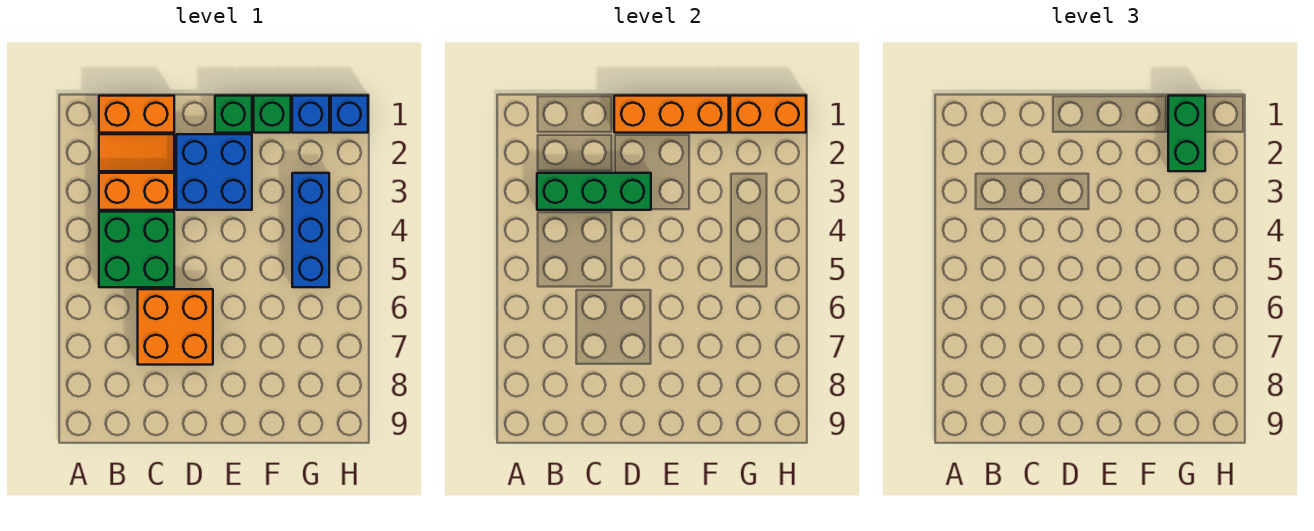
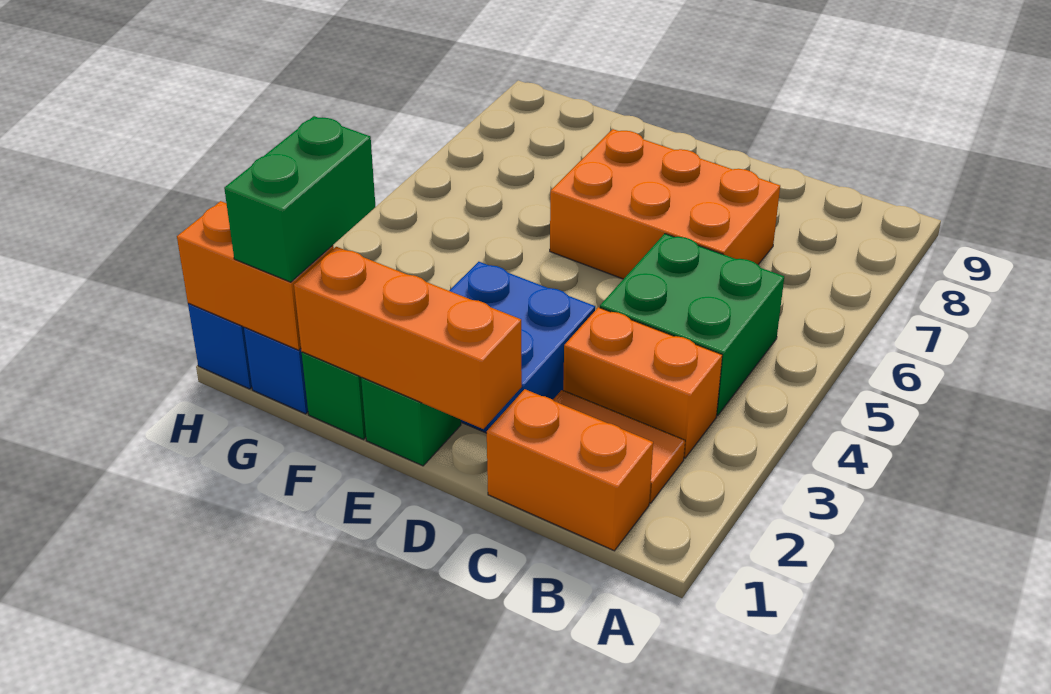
green 1x3 brick [537,173,651,210] -> none
orange 2x2 brick [138,289,213,365] -> orange 2x3 brick [550,129,780,279]
blue 1x3 brick [292,173,329,287] -> none

